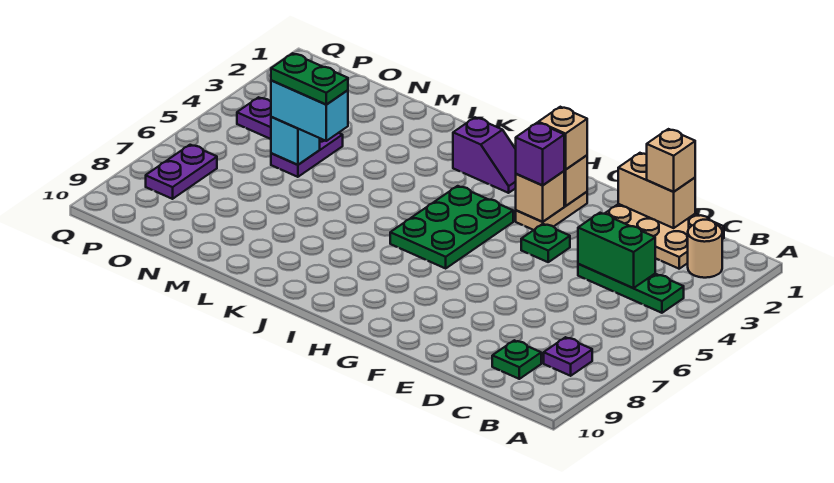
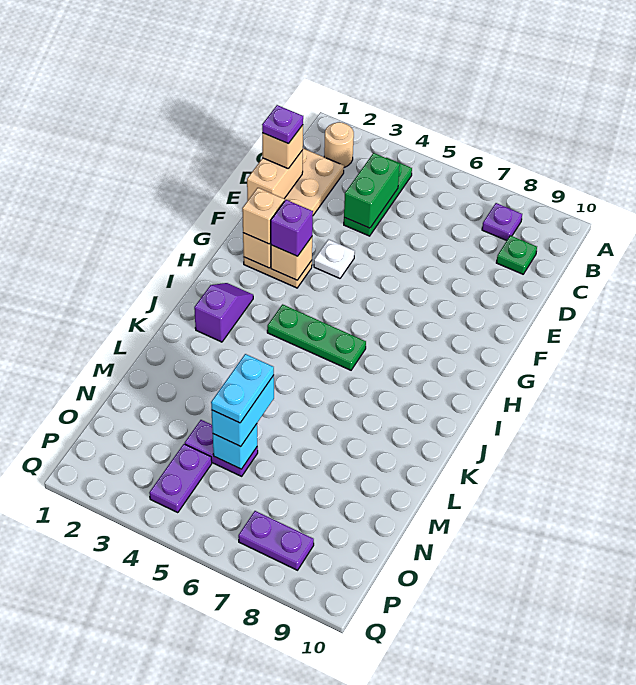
none -> purple 1x1 plate [262,105,303,144]
green 1x1 plate [521,224,570,262] -> white 1x1 plate [314,240,355,278]
green 2x3 plate [390,186,513,268] -> green 1x3 plate [267,304,366,370]
green 1x2 plate [271,53,348,105] -> cyan 1x2 plate [211,354,274,423]

